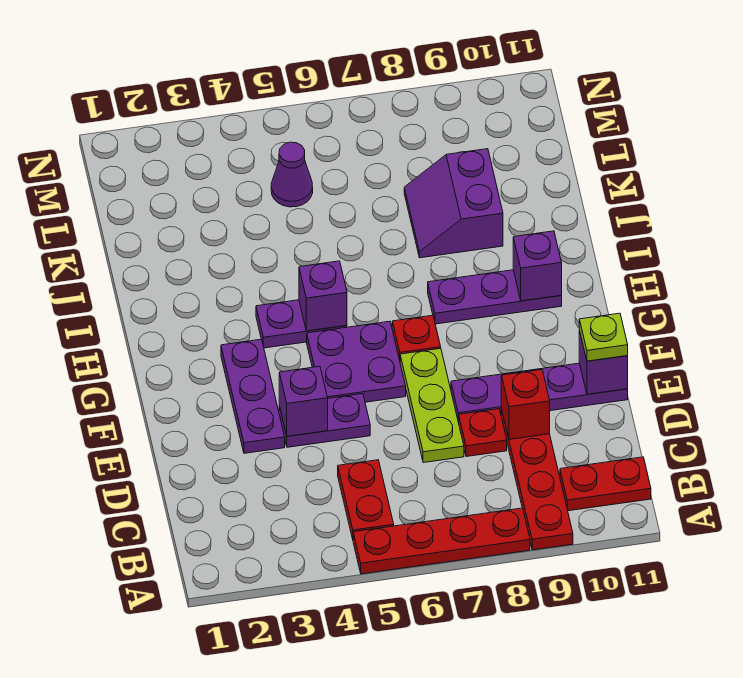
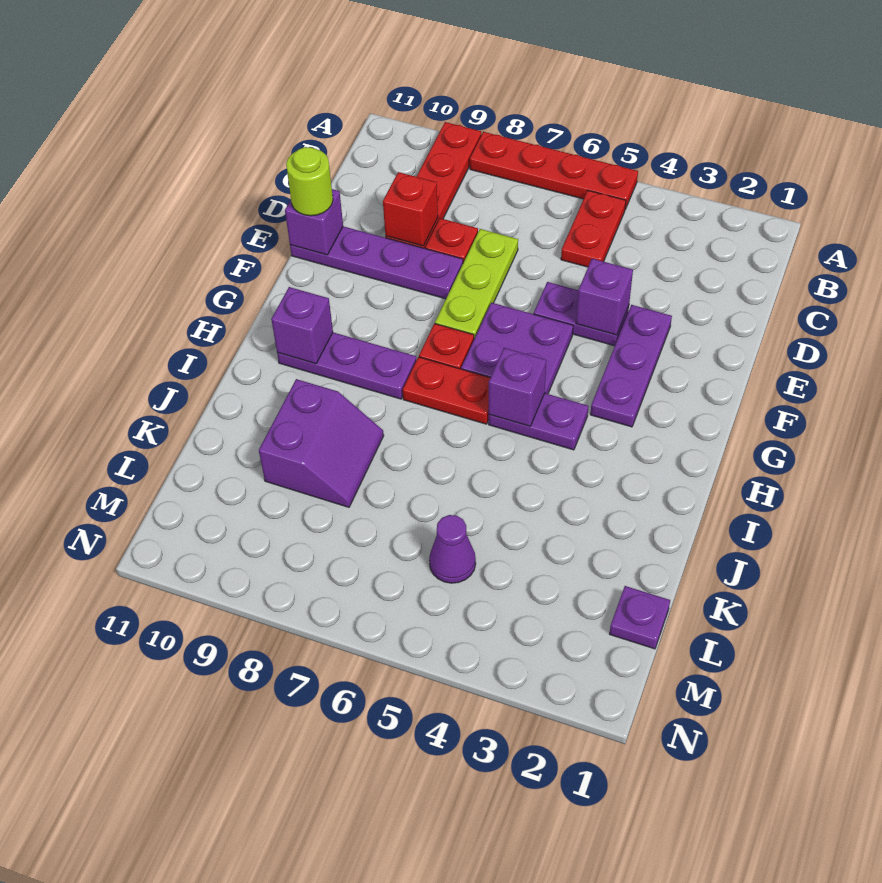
red 1x2 plate [560,457,651,511] -> red 1x2 plate moved to [403,357,490,424]
lime 1x1 plate [579,313,628,361] -> lime 1x1 round brick [286,147,333,216]
none -> purple 1x1 plate [610,586,670,649]

